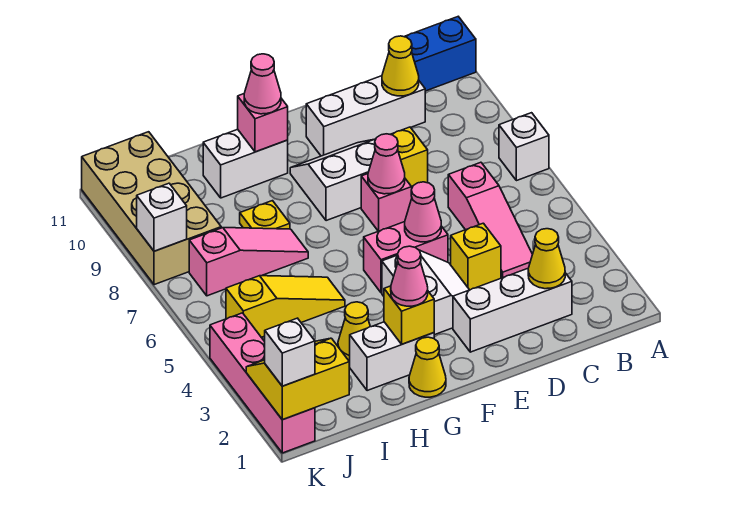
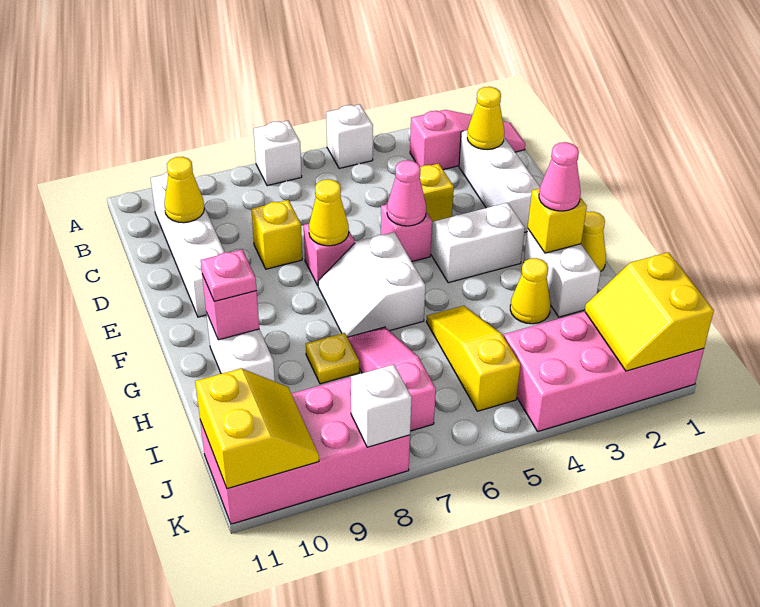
blue 1x2 brick [404,17,476,91] -> none
pink 1x3 slope [448,162,533,278] -> pink 1x3 slope moved to [410,110,525,170]
white 1x3 brick [306,76,425,156] -> white 1x4 brick [151,172,225,317]
pink 1x2 brick [364,222,448,293] -> pink 1x1 brick [381,204,432,262]
pink 1x1 cone [368,134,405,194] -> yellow 1x1 cone [309,179,349,246]
white 2x2 slope [290,139,376,221] -> white 2x2 slope moved to [318,232,425,337]
pink 1x1 cone [244,54,281,114] -> pink 1x1 plate [201,250,257,301]
tan 2x4 brick [82,132,221,285] -> pink 2x4 brick [200,377,410,524]
none -> yellow 2x2 slope [195,369,319,489]
pink 1x4 brick [210,313,315,453] -> pink 2x4 brick [504,312,704,432]
white 1x1 brick [265,318,315,386] -> white 1x1 brick moved to [326,104,373,169]

